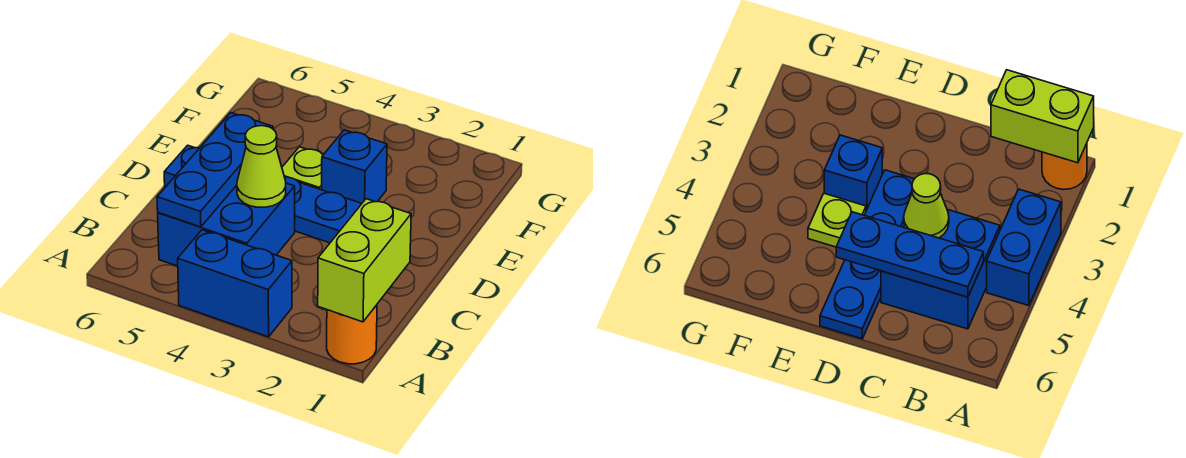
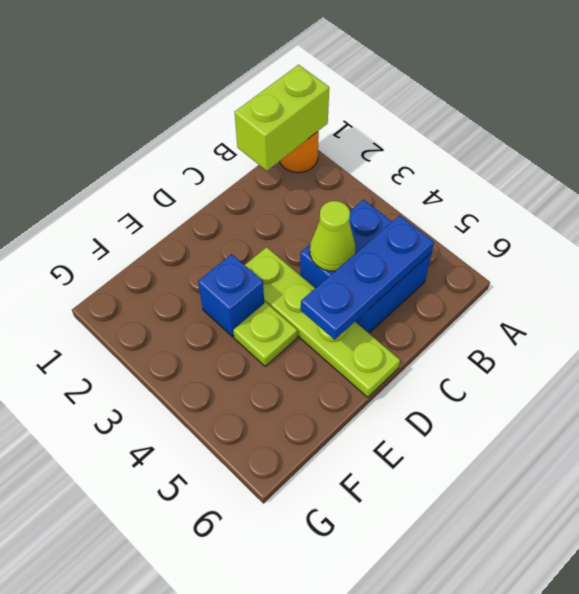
blue 1x2 brick [178,230,292,337] -> none
blue 1x4 plate [164,145,362,243] -> lime 1x4 plate [245,247,400,397]

